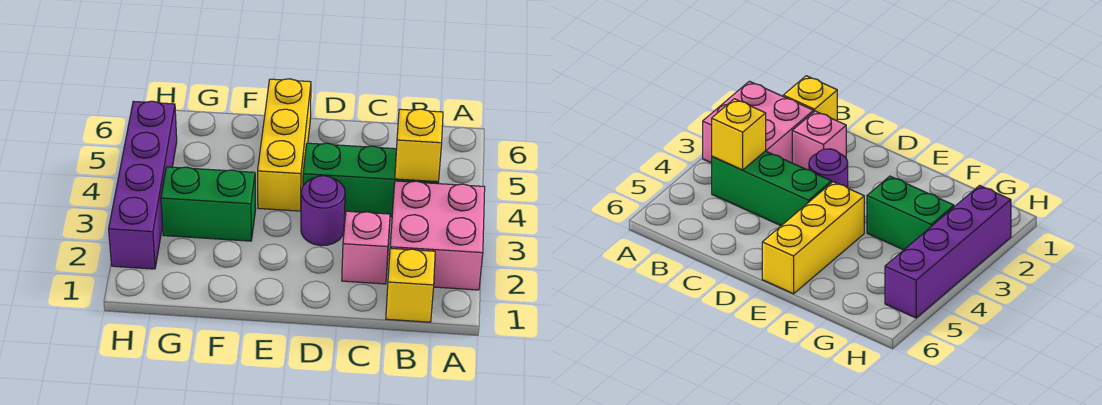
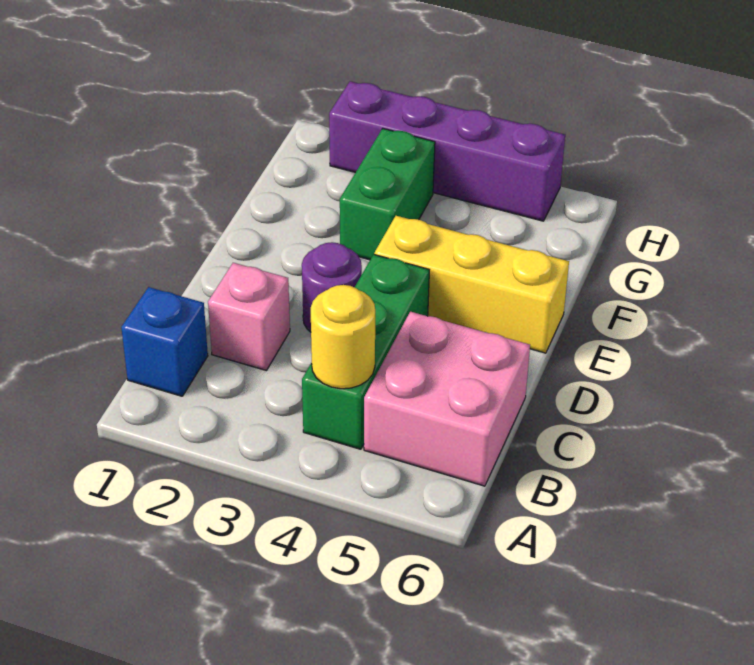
pink 2x2 brick [390,181,485,290] -> pink 2x2 brick moved to [364,312,530,486]
yellow 1x1 brick [386,248,435,322] -> blue 1x1 brick [121,287,208,396]
yellow 1x1 brick [395,109,443,182] -> yellow 1x1 round brick [311,285,375,389]

